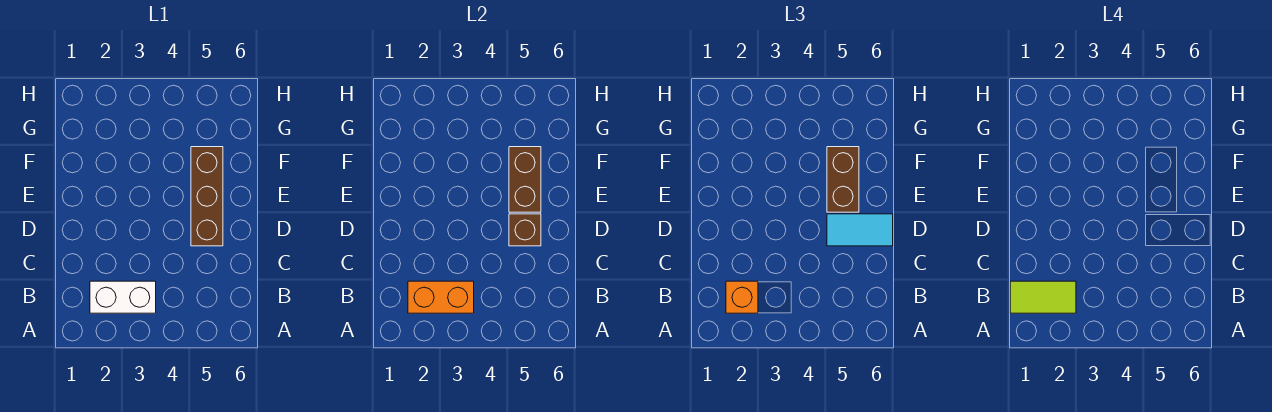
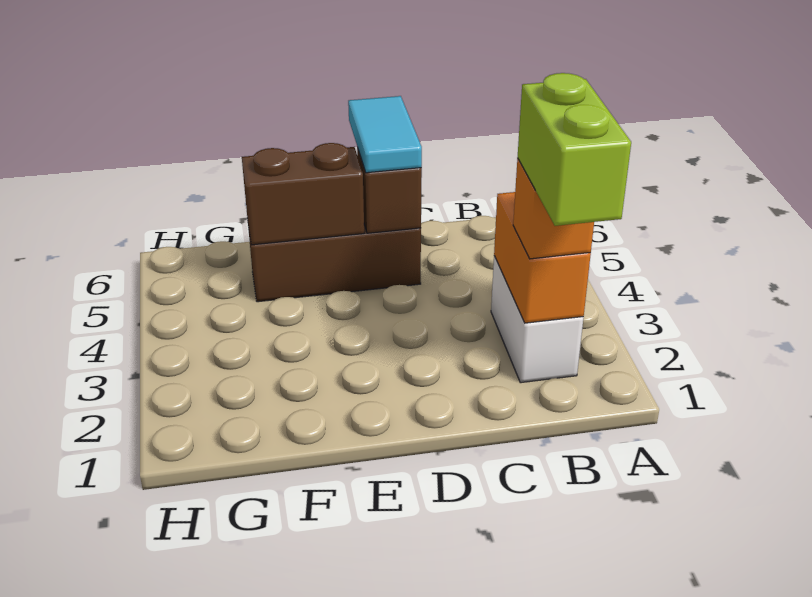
lime 1x2 tile [1010,281,1076,313] -> lime 1x2 brick [518,73,631,226]
brown 1x2 brick [827,147,859,212] -> none

